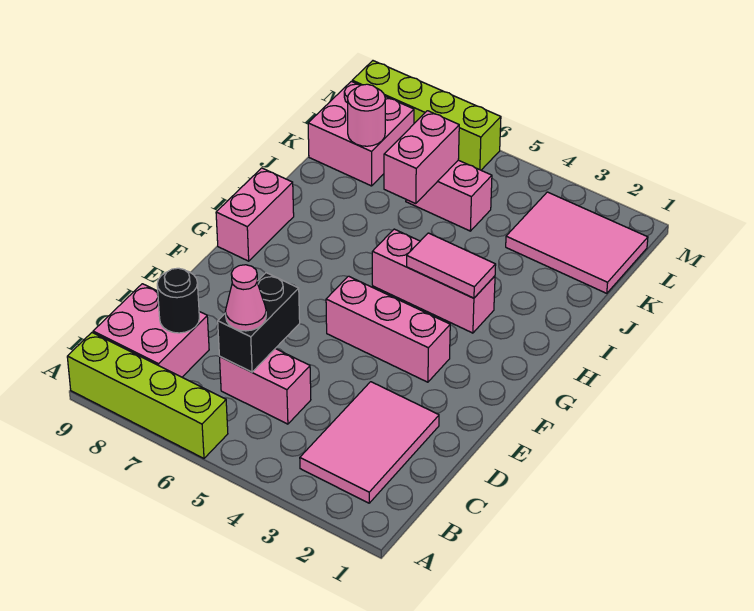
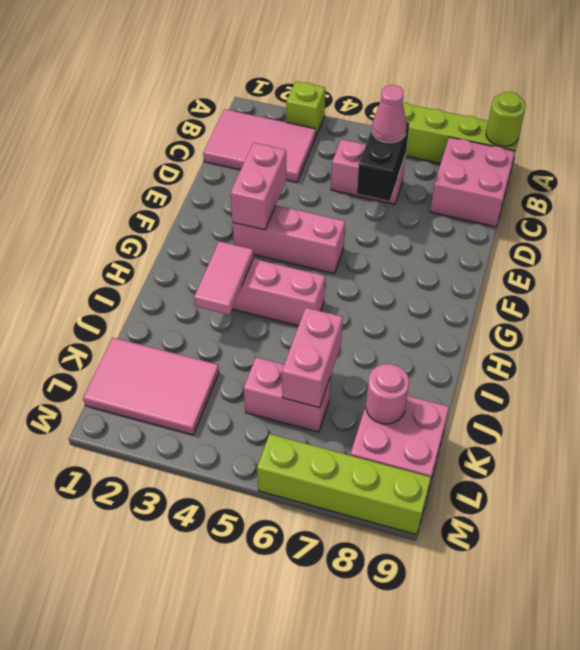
none -> lime 1x1 brick [286,81,325,136]
none -> lime 1x1 round brick [486,92,526,147]
pink 2x3 tile [300,382,439,503] -> pink 2x3 tile turned to [203,109,316,182]
black 1x1 round brick [157,268,199,333] -> none
pink 1x2 brick [216,168,294,261] -> pink 1x2 brick moved to [230,143,286,230]
pink 1x2 tile [407,233,496,298] -> pink 1x2 tile turned to [194,241,253,315]

